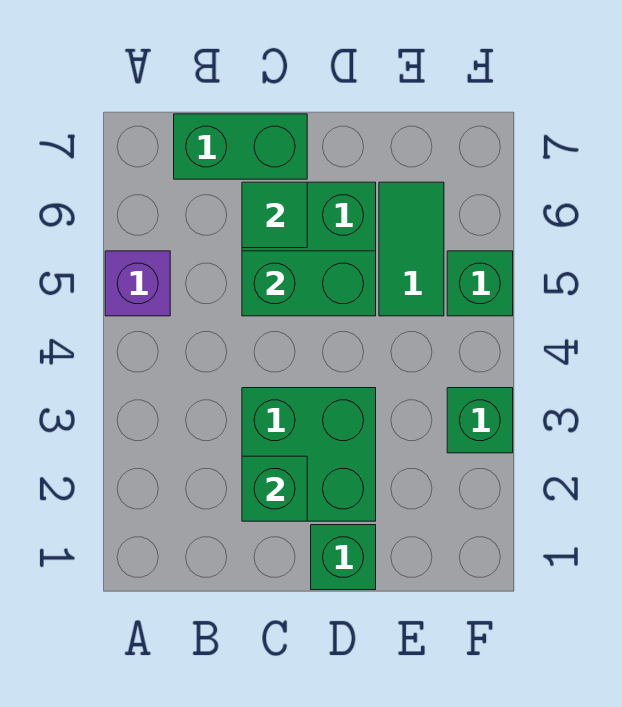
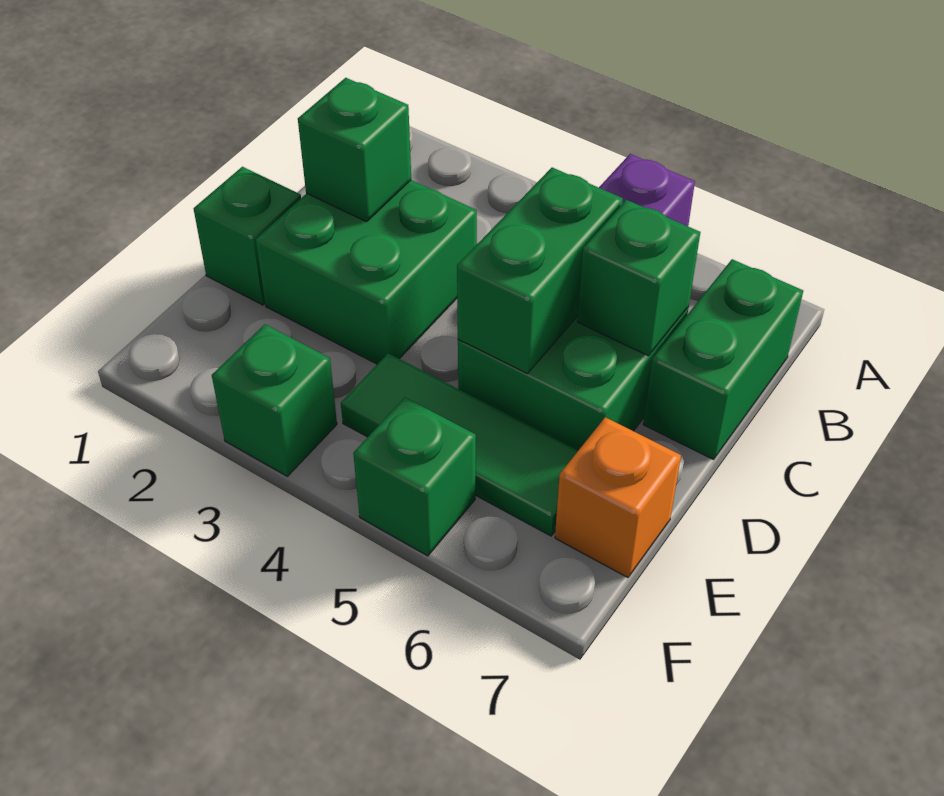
green 1x1 tile [242,182,307,248] -> green 1x1 brick [577,200,700,356]
green 1x2 tile [379,182,444,316] -> green 1x3 tile [341,353,578,536]
none -> orange 1x1 brick [555,417,681,578]

